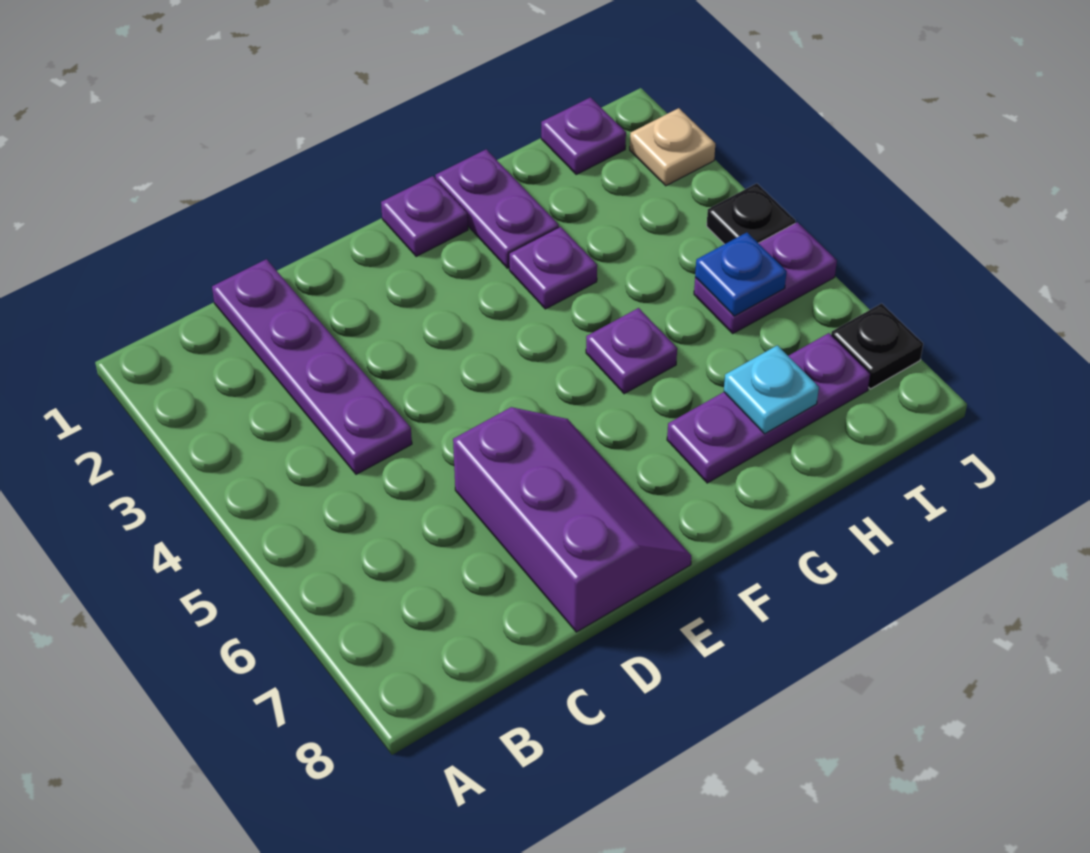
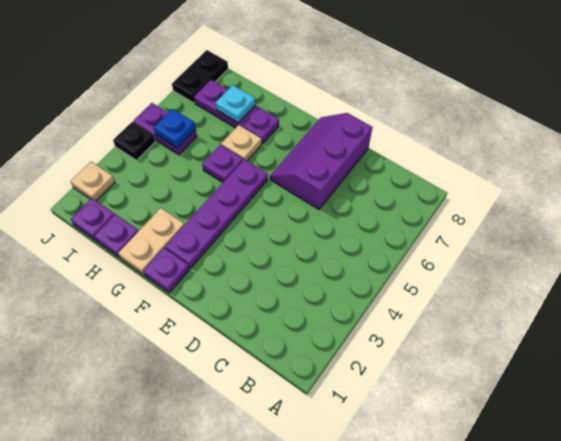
purple 1x4 plate [212,259,412,474] -> purple 1x4 plate moved to [165,159,268,268]
purple 1x2 plate [435,149,559,268] -> tan 1x2 plate [119,208,184,275]
purple 1x1 plate [509,227,597,309] -> purple 1x1 plate moved to [94,214,138,257]
none -> tan 1x1 plate [221,125,262,161]
black 1x1 plate [831,303,923,389] -> black 1x2 plate [172,50,228,103]

